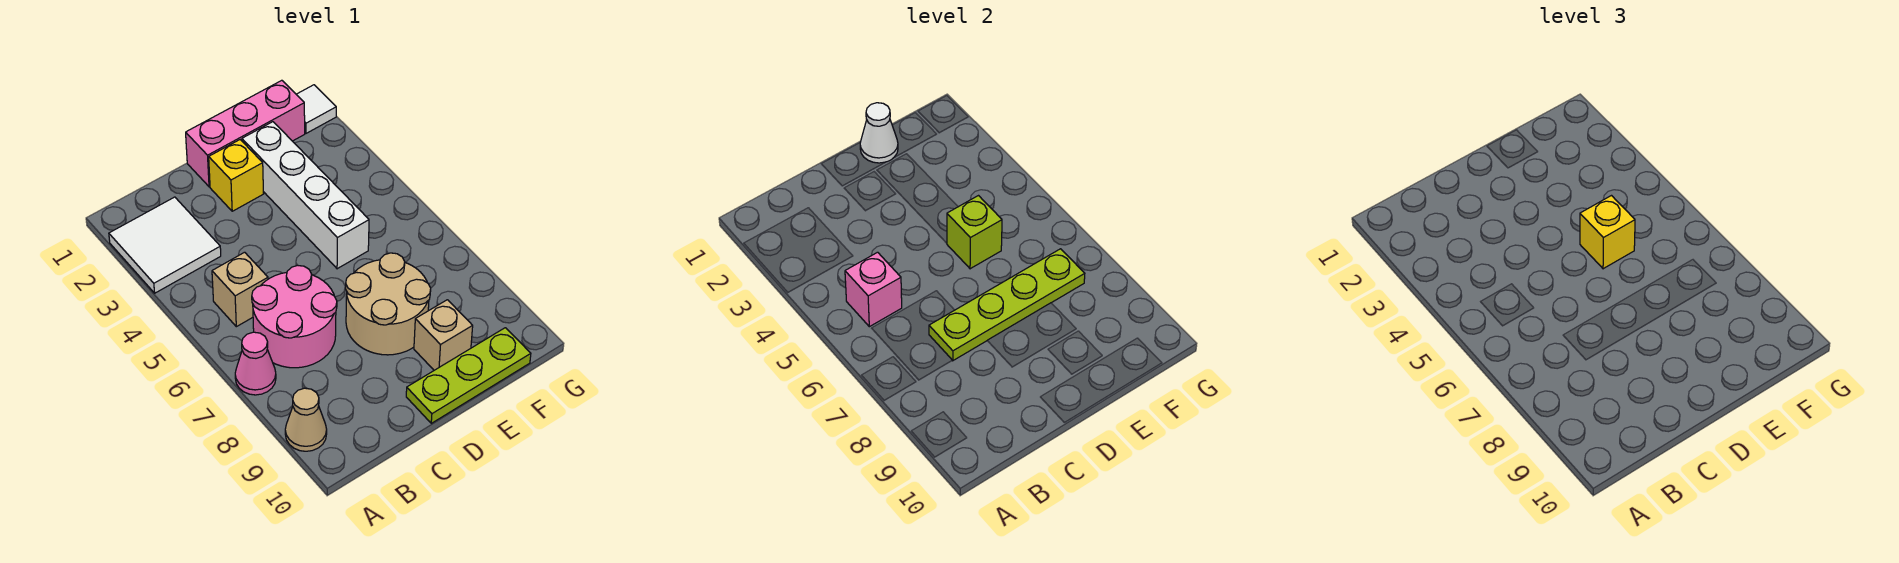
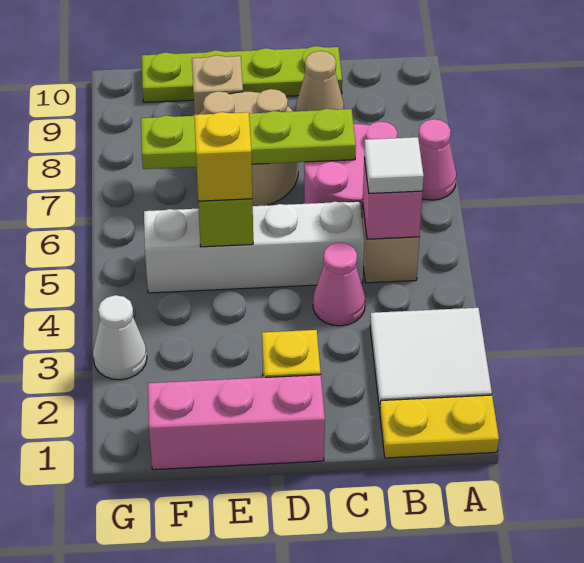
none -> yellow 1x2 plate [380,395,499,458]
tan 1x1 cone [285,388,327,451] -> tan 1x1 cone moved to [296,51,344,111]
none -> pink 1x1 cone [313,242,365,326]
lime 1x3 plate [406,328,531,423] -> lime 1x4 plate [142,46,342,102]
white 1x1 cone [860,103,898,163] -> white 1x1 cone moved to [93,295,147,380]
white 1x4 brick [242,122,369,269] -> white 1x4 brick turned to [144,201,364,293]
white 1x1 tile [296,85,336,133] -> white 1x1 tile moved to [364,137,424,194]

